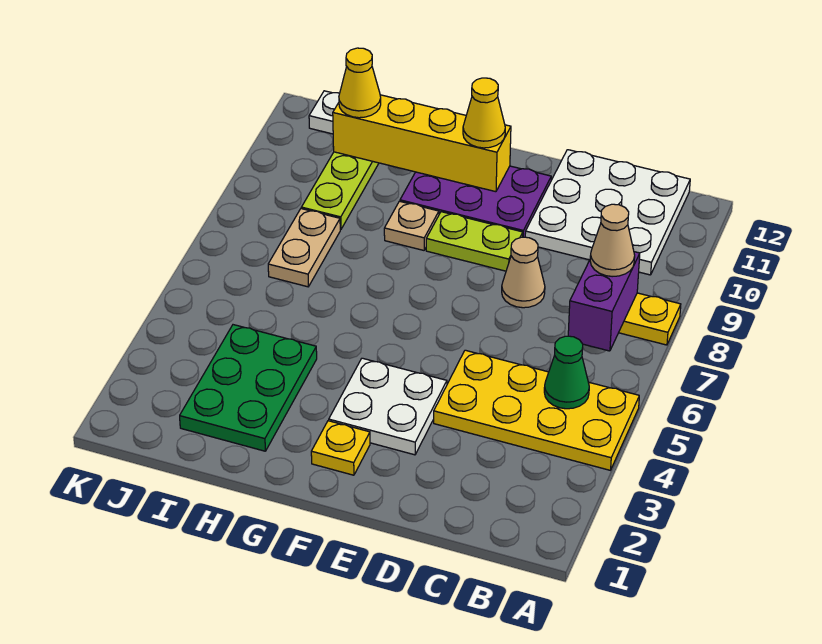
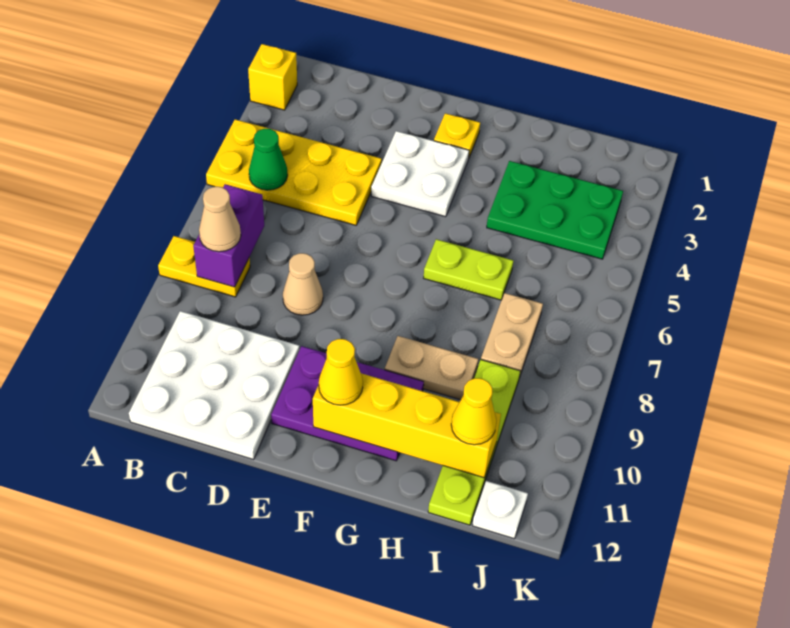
none -> yellow 1x1 brick [248,44,297,110]
lime 1x2 plate [426,212,523,271] -> lime 1x2 plate moved to [424,239,513,300]
tan 1x1 plate [384,201,439,250] -> tan 1x2 plate [385,336,478,400]
green 2x3 plate [180,325,317,451] -> green 2x3 plate turned to [487,161,623,259]

